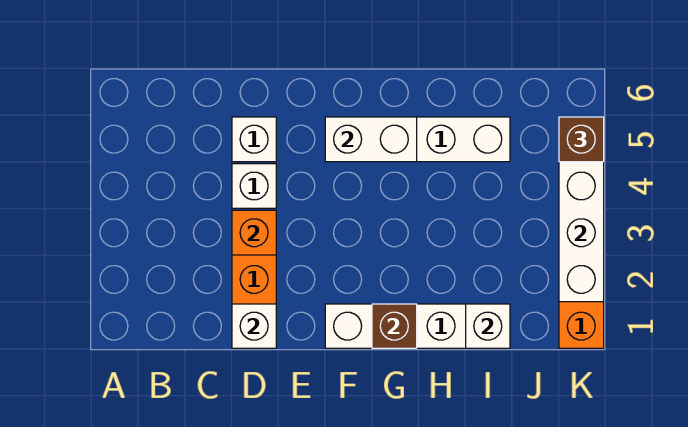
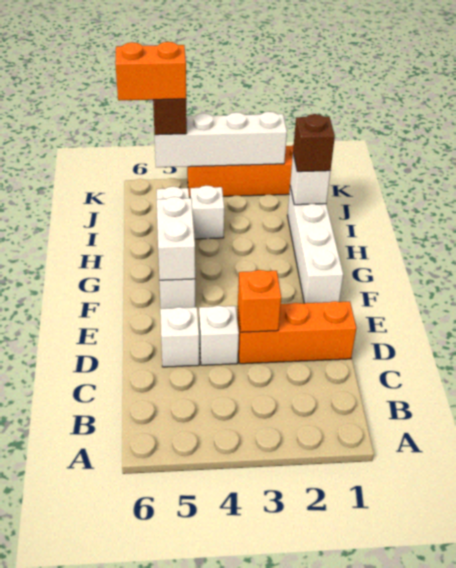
white 1x1 brick [232,304,276,348] -> white 1x1 brick moved to [190,186,224,239]
brown 1x1 brick [372,304,417,348] -> brown 1x1 brick moved to [293,114,335,172]
none -> orange 1x2 brick [115,42,186,100]

